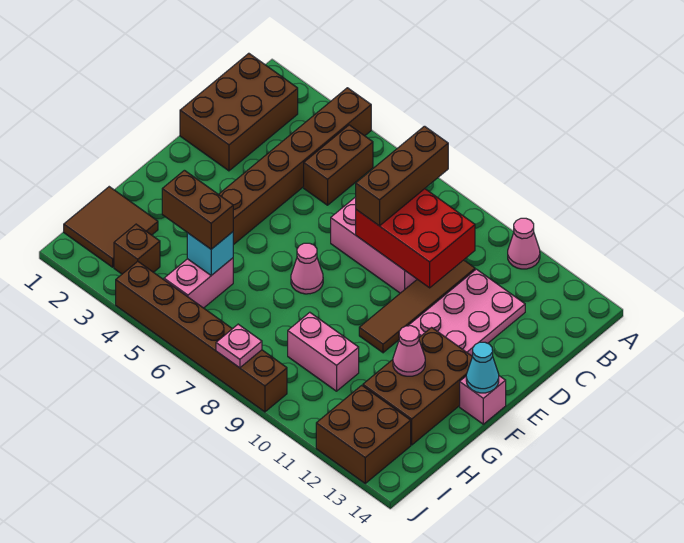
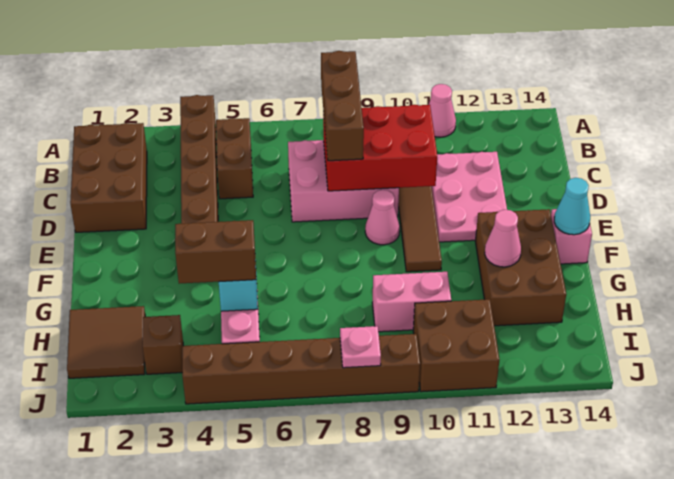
pink 1x1 cone [291,243,323,294] -> pink 1x1 cone moved to [365,190,400,245]
brown 2x2 brick [316,385,411,483] -> brown 2x2 brick moved to [413,299,499,392]

